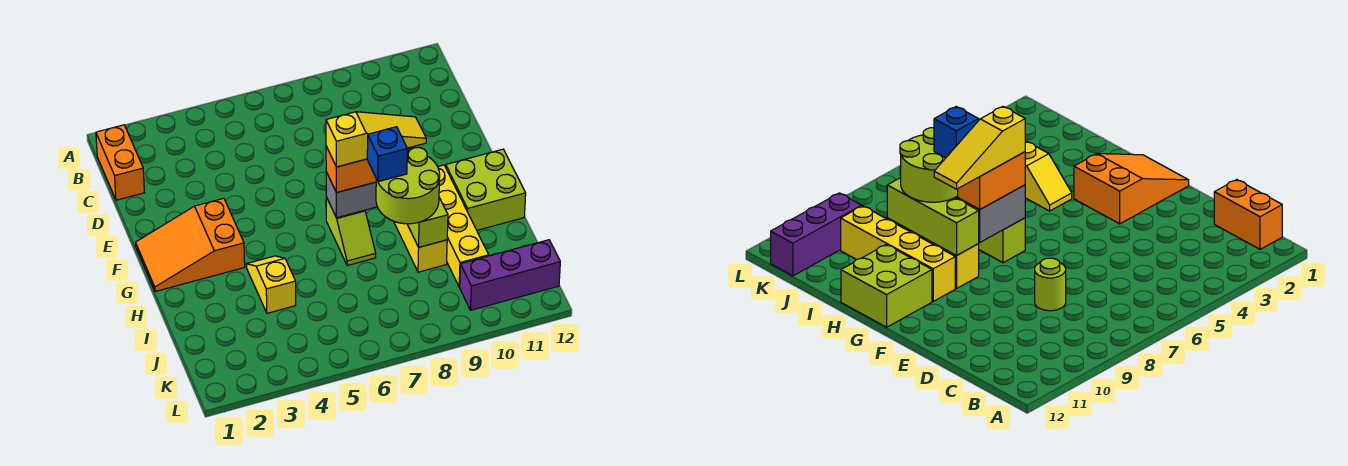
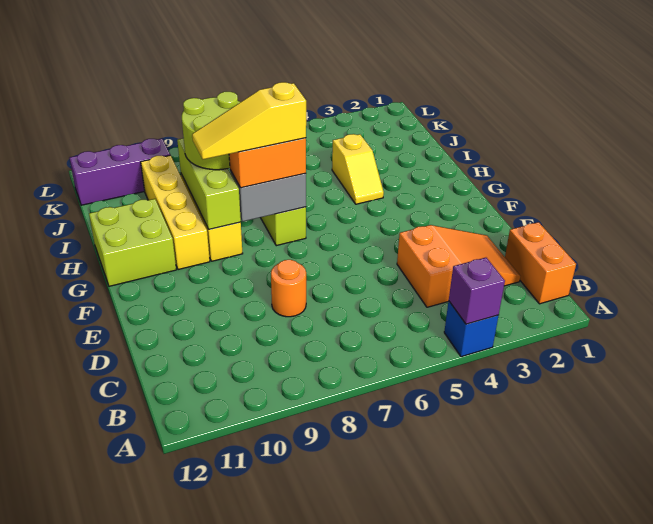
none -> purple 1x1 brick [449,258,505,324]
lime 1x1 round brick [1035,258,1066,311] -> orange 1x1 round brick [271,260,306,317]
orange 2x3 slope [136,198,245,292] -> orange 2x3 slope moved to [397,225,520,307]
blue 1x1 brick [367,127,407,182] -> blue 1x1 brick moved to [444,301,499,357]

